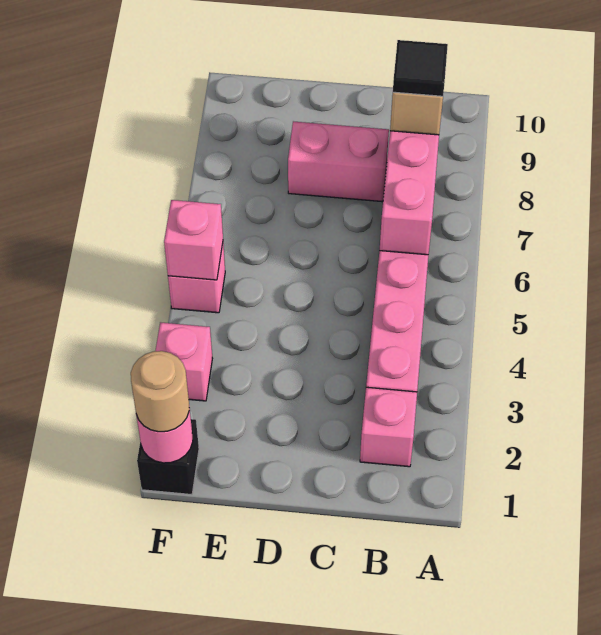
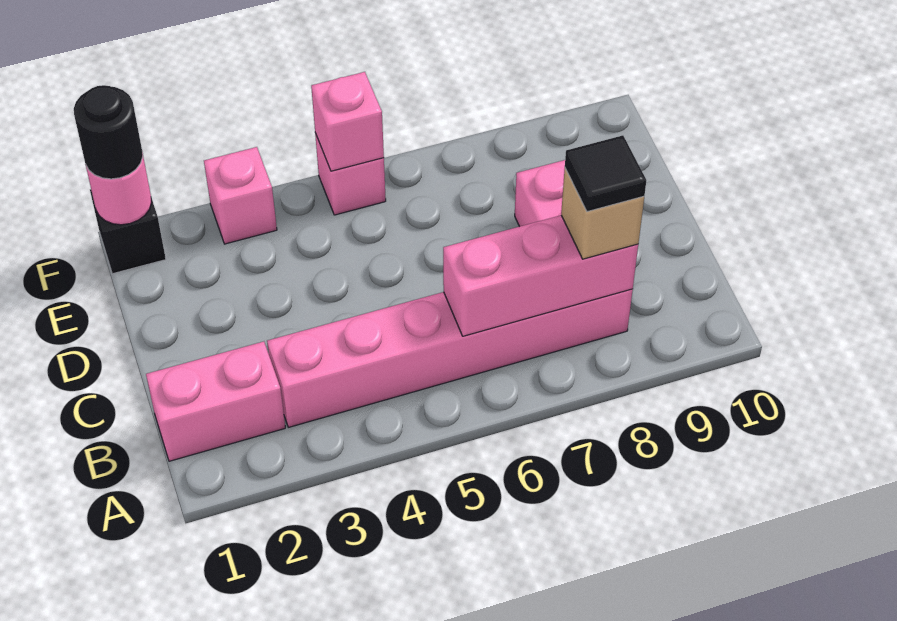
pink 1x1 brick [360,387,417,467] -> pink 1x2 brick [146,342,285,461]
tan 1x1 round brick [131,351,189,432] -> black 1x1 round brick [74,85,143,179]

